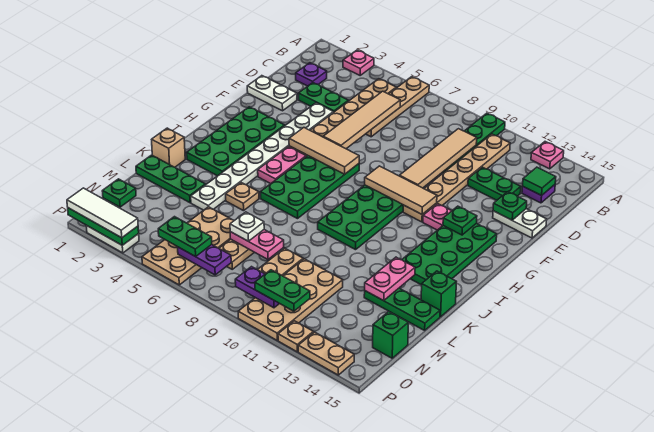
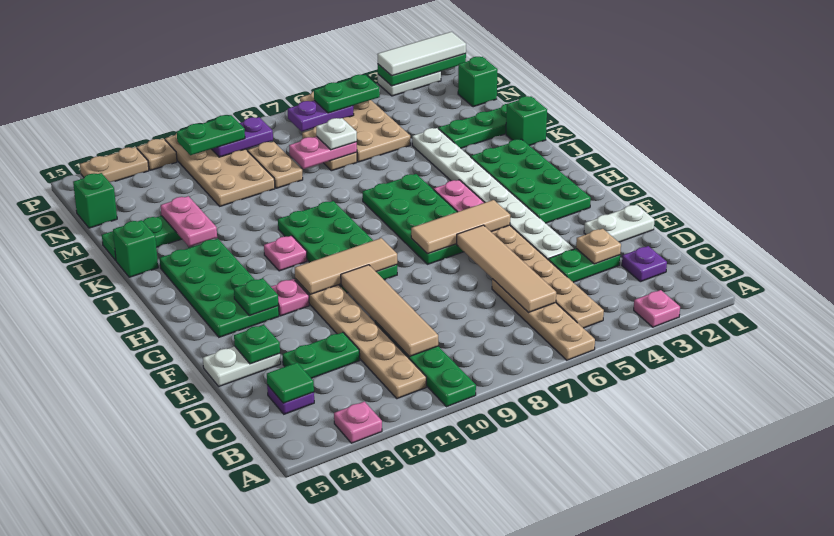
none -> pink 1x1 plate [264,236,307,271]
tan 1x1 brick [152,128,185,167] -> green 1x1 brick [506,96,547,146]
tan 1x1 plate [226,183,259,211] -> tan 1x1 plate moved to [576,229,621,264]
green 1x1 plate [102,179,136,207] -> green 1x1 brick [458,57,498,107]

